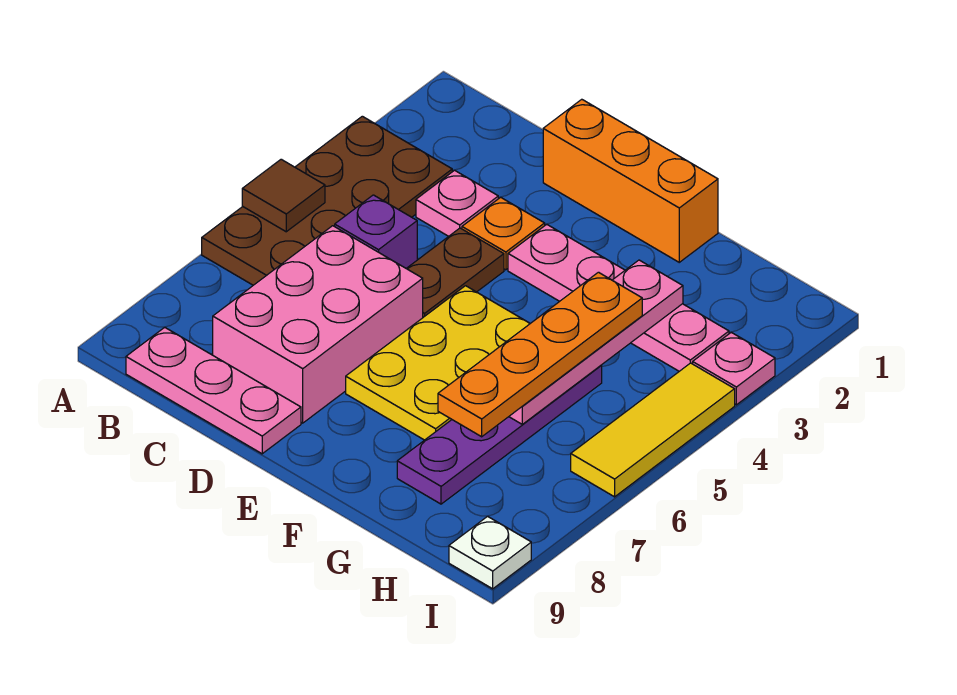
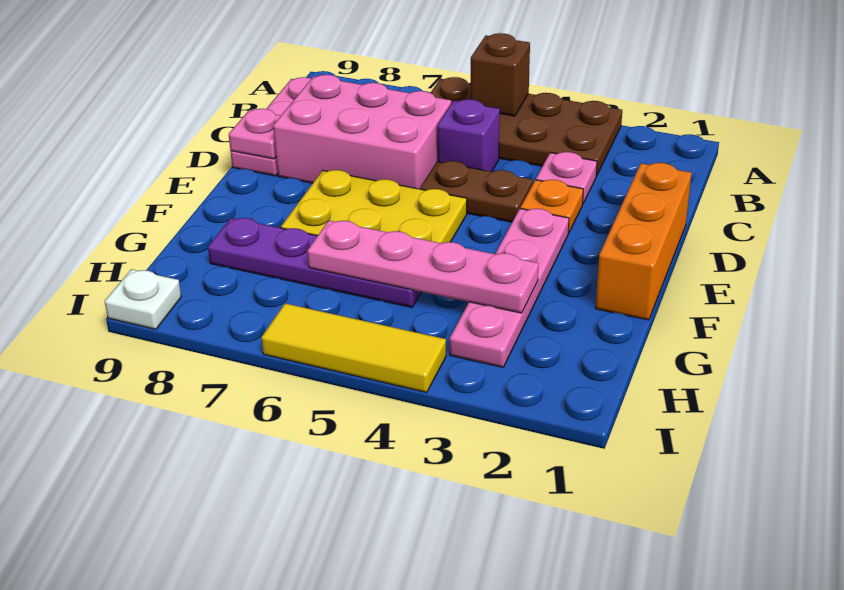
brown 1x1 tile [242,159,325,232] -> brown 1x1 brick [471,33,530,116]
orange 1x4 plate [438,272,642,437] -> none
pink 1x1 plate [693,332,775,405] -> pink 1x1 plate moved to [229,109,281,159]

